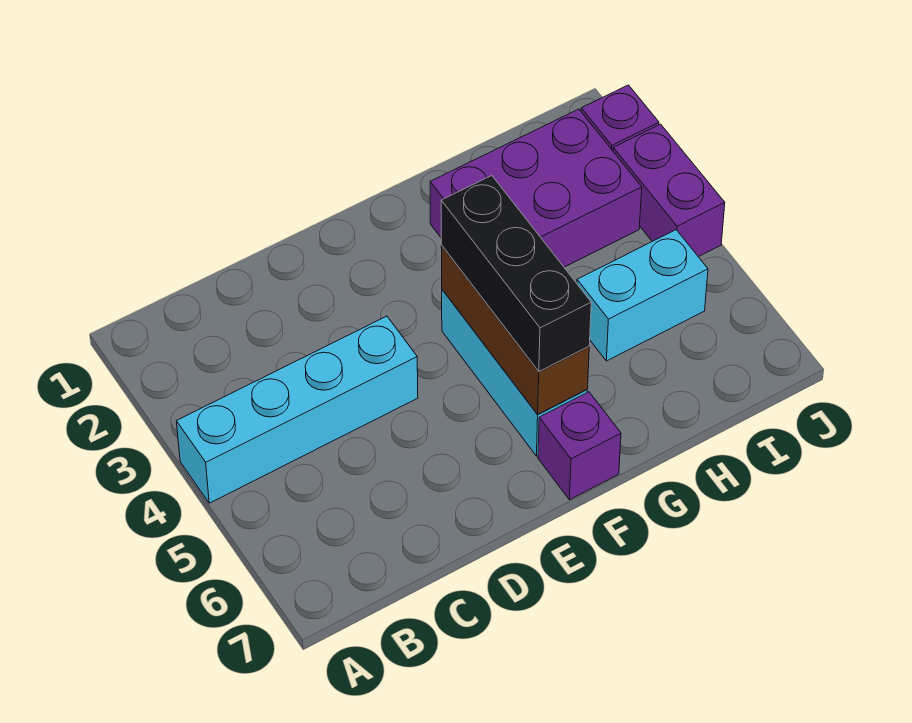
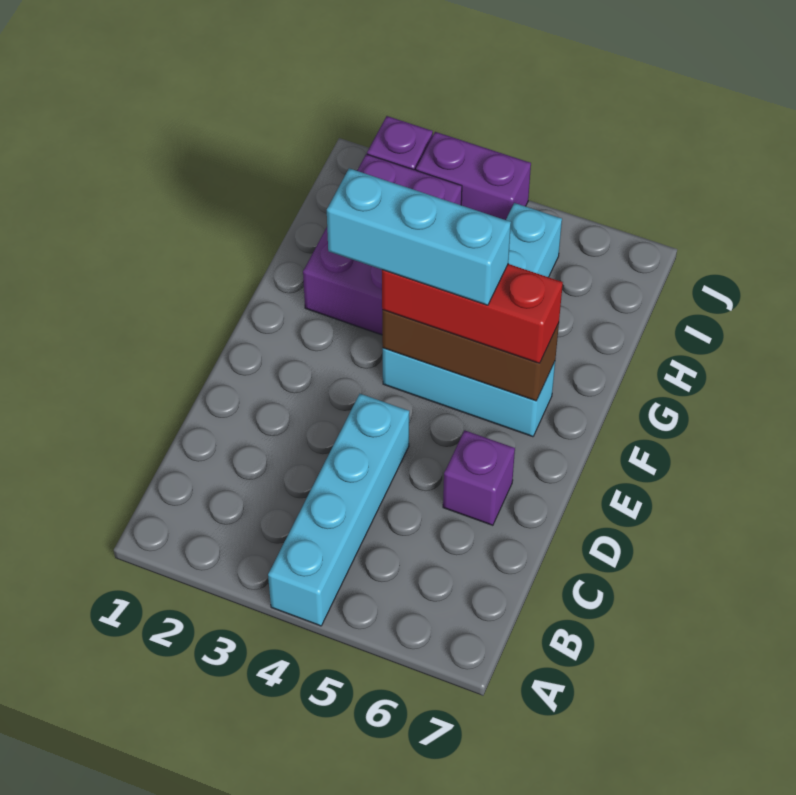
none -> cyan 1x3 brick [327,168,511,305]
black 1x3 brick [441,176,591,372] -> red 1x3 brick [382,264,563,363]
purple 1x1 brick [538,392,621,500] -> purple 1x1 brick moved to [443,430,515,525]

